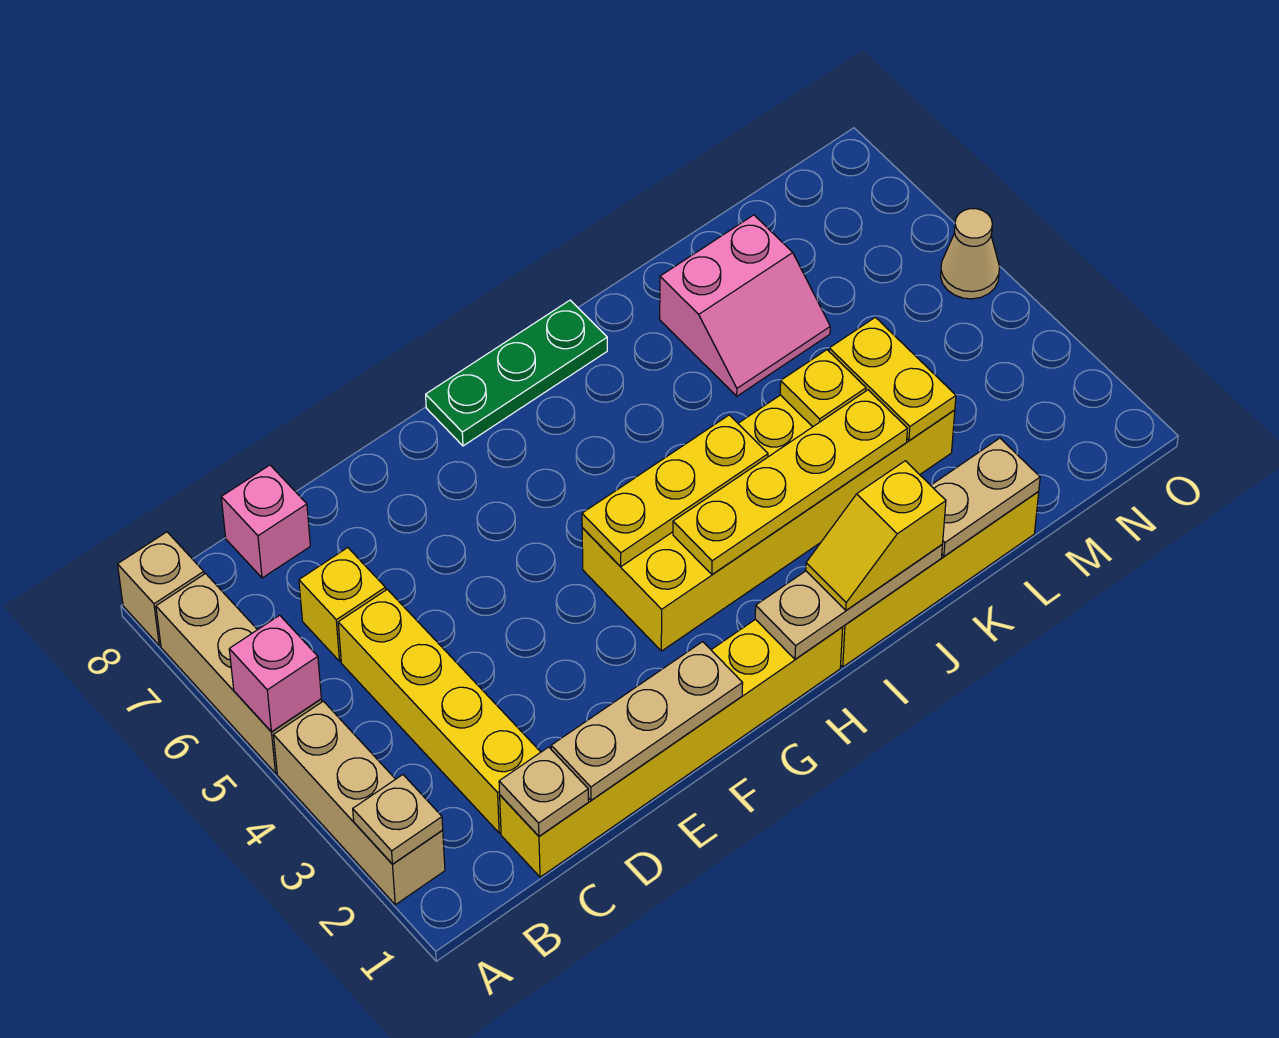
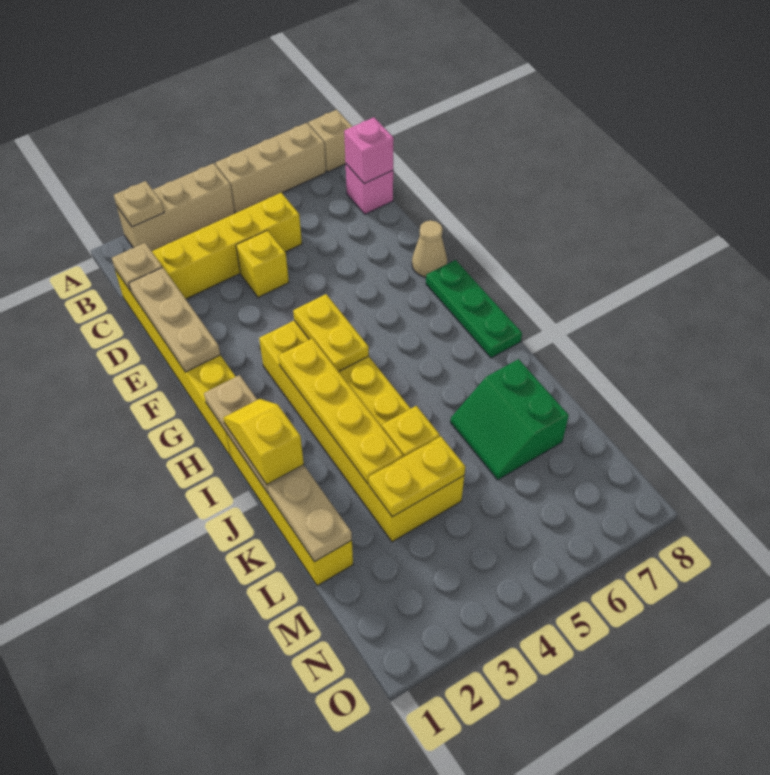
pink 1x1 brick [229,615,321,732] -> pink 1x1 brick moved to [344,117,394,184]
yellow 1x1 brick [299,548,386,661] -> yellow 1x1 brick moved to [236,230,289,297]
yellow 1x3 plate [582,415,768,567] -> yellow 1x2 plate [293,294,369,372]
pink 2x2 slope [660,215,830,396] -> green 2x2 slope [450,359,569,480]
tan 1x1 cone [940,209,999,299] -> tan 1x1 cone moved to [412,220,447,277]

